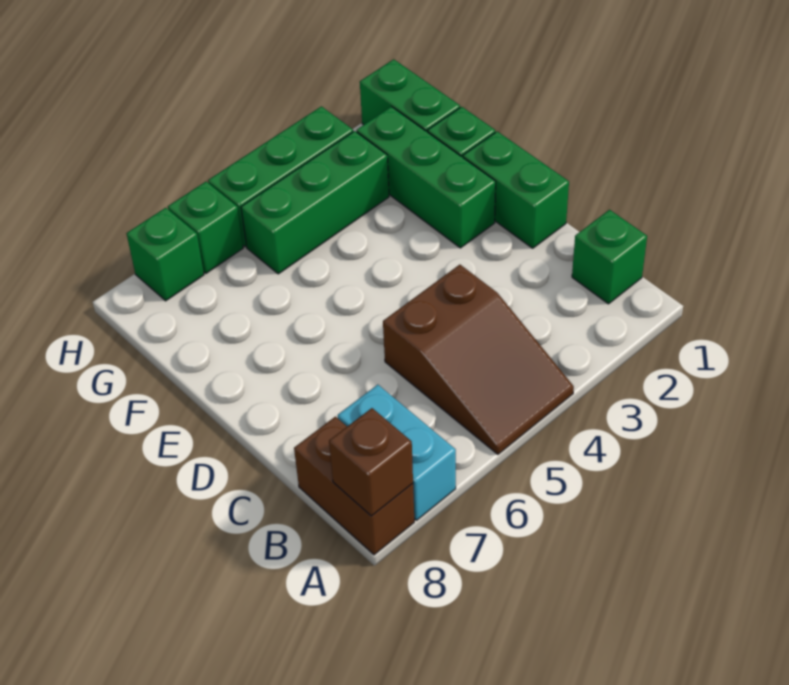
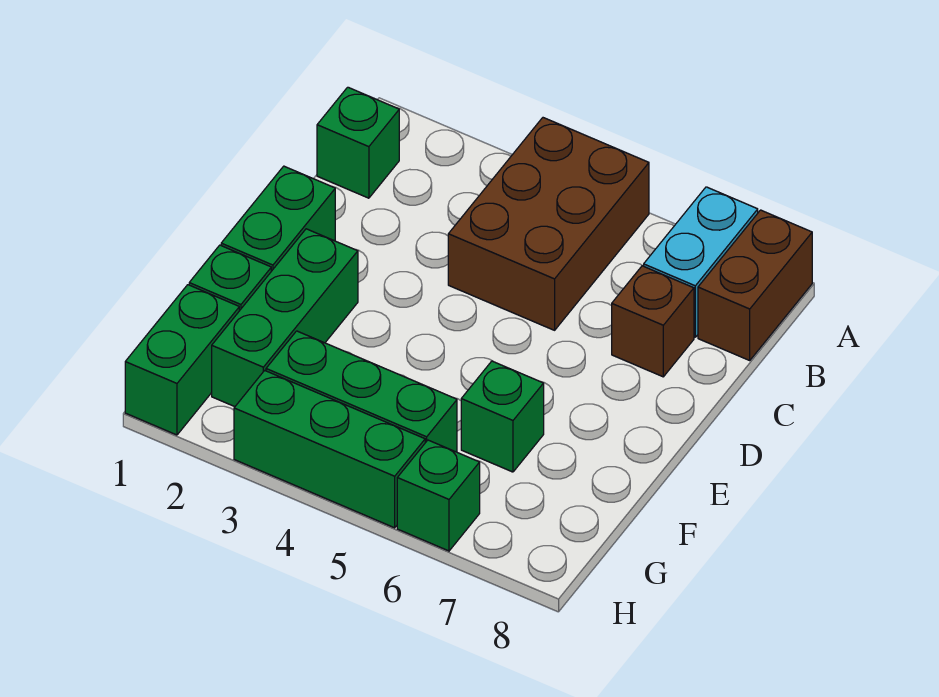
brown 2x3 slope [383,265,574,454] -> brown 2x3 brick [448,118,649,330]
brown 1x1 brick [329,408,413,516] -> brown 1x1 brick moved to [612,266,694,377]
green 1x1 brick [127,208,204,301] -> green 1x1 brick moved to [461,361,544,472]

